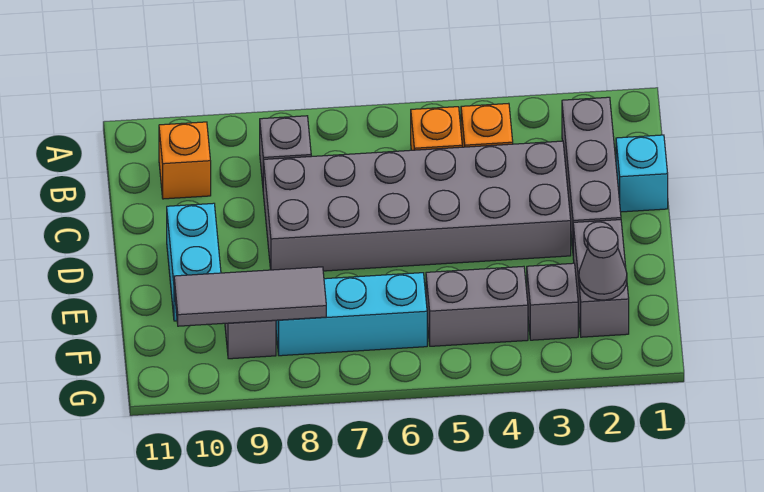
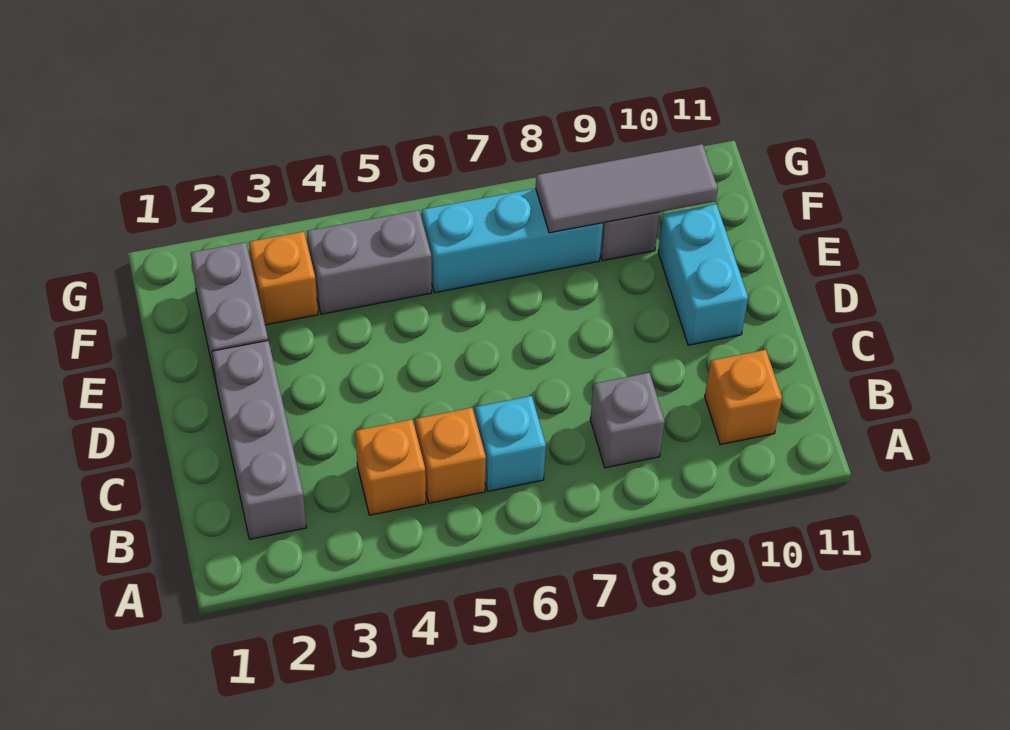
cyan 1x1 brick [616,135,668,212] -> cyan 1x1 brick moved to [475,396,546,491]
grey 2x6 brick [263,141,571,271] -> none
grey 1x1 cone [579,227,627,300] -> none
grey 1x1 brick [527,263,578,340] -> orange 1x1 brick [249,232,318,325]

